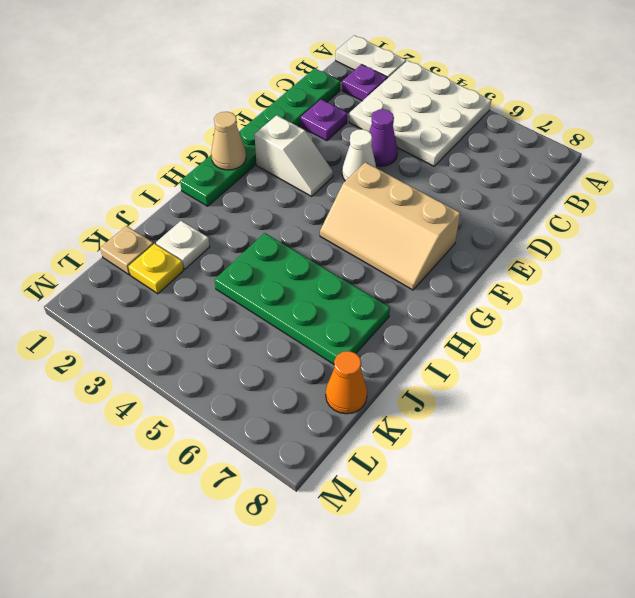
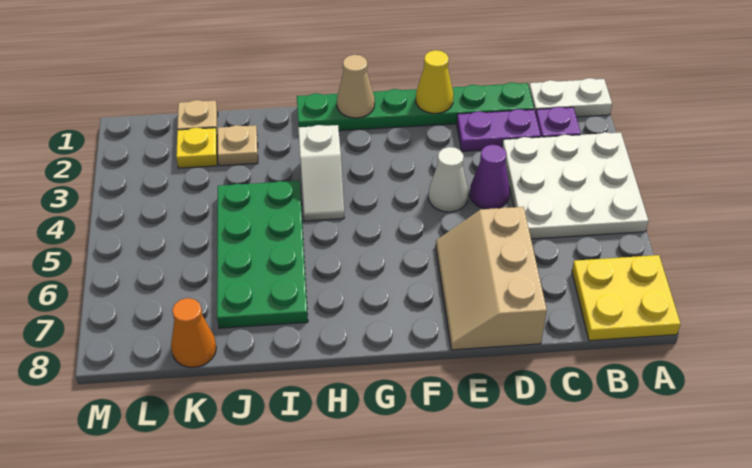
white 1x2 plate [336,35,406,78] -> white 1x2 plate turned to [529,78,612,117]
none -> yellow 2x2 plate [572,255,681,341]
purple 1x1 plate [301,100,347,141] -> purple 1x2 plate [457,109,541,151]
none -> yellow 1x1 cone [416,50,453,113]
white 1x2 slope [254,115,333,196] -> white 1x2 slope moved to [298,125,344,221]
tan 2x3 slope [320,162,460,290] -> tan 2x3 slope moved to [436,207,547,350]
white 1x1 plate [156,221,210,269] -> tan 1x1 plate [218,125,258,166]

